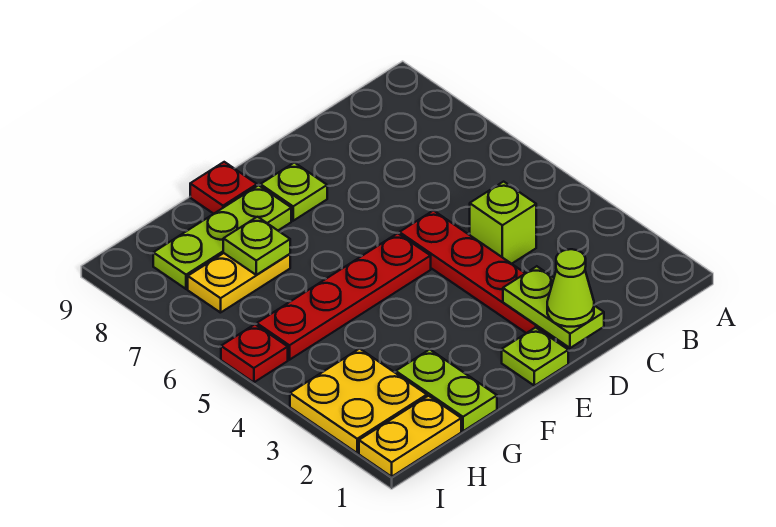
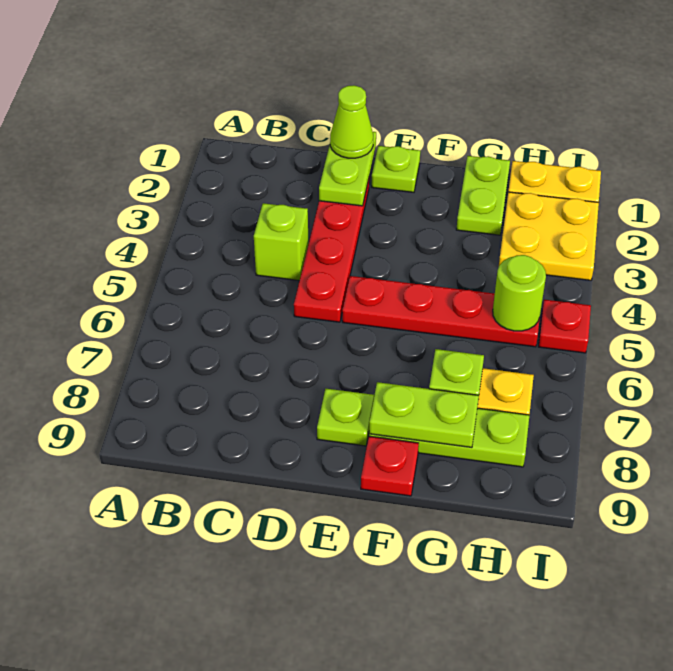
none -> lime 1x2 plate [369,382,479,447]
none -> lime 1x1 round brick [493,255,546,331]

